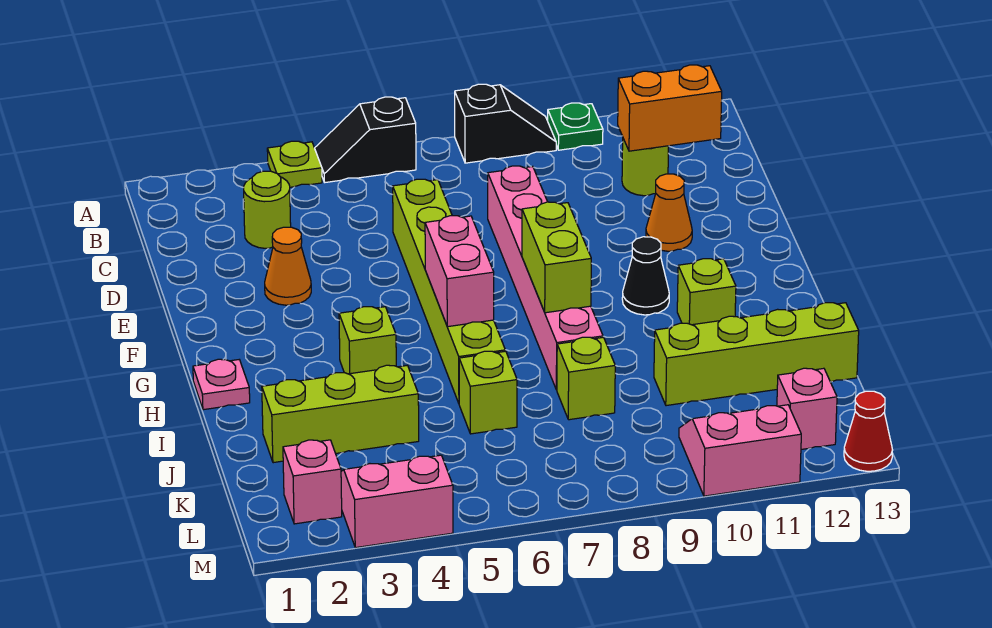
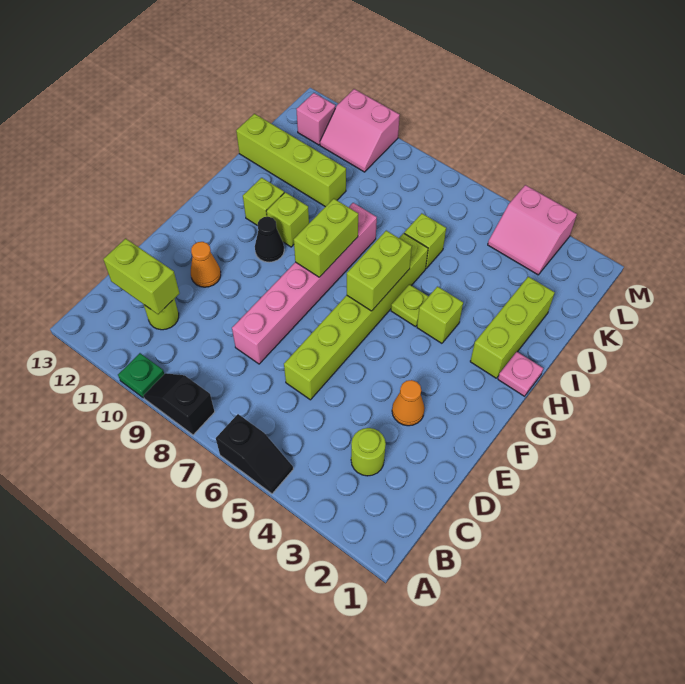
lime 1x1 plate [267,141,322,187] -> lime 1x1 plate moved to [391,284,429,327]
orange 1x2 brick [618,65,722,151] -> lime 1x2 brick [103,239,180,314]
pink 1x2 brick [425,216,494,327] -> lime 1x2 brick [347,231,412,311]
lime 1x3 brick [262,365,419,463] -> lime 1x3 brick turned to [470,277,555,378]
lime 1x1 brick [557,337,615,420] -> lime 1x1 brick moved to [266,192,309,247]
pink 1x1 brick [283,440,342,524] -> none
red 1x1 cone [844,391,892,471] -> none

